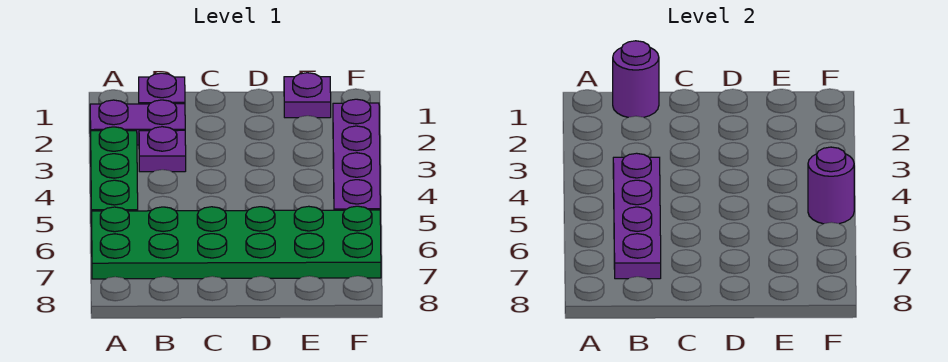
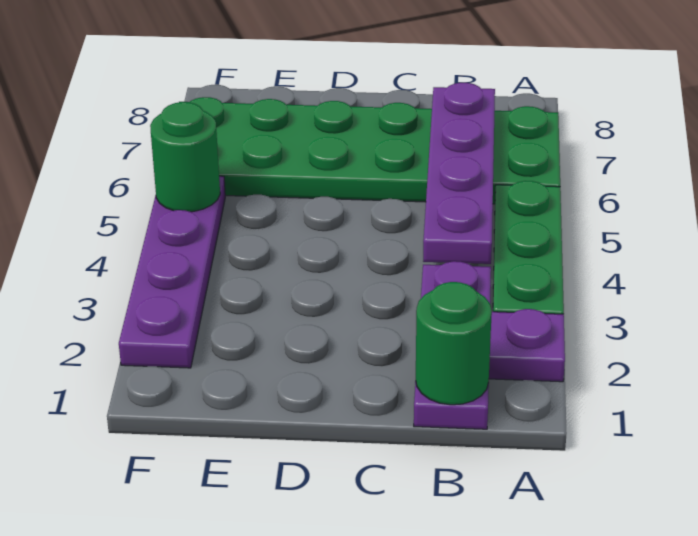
purple 1x1 round brick [613,41,659,117] -> green 1x1 round brick [416,282,492,405]
purple 1x1 plate [284,73,331,118] -> none
purple 1x1 round brick [808,147,854,224] -> green 1x1 round brick [150,102,220,212]

